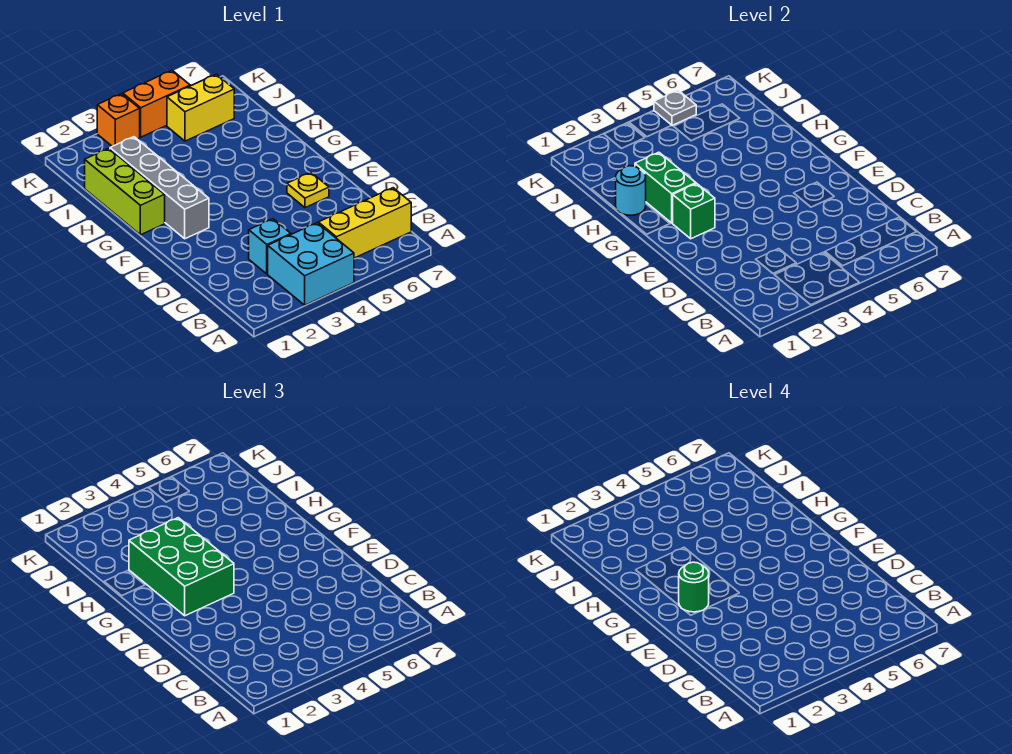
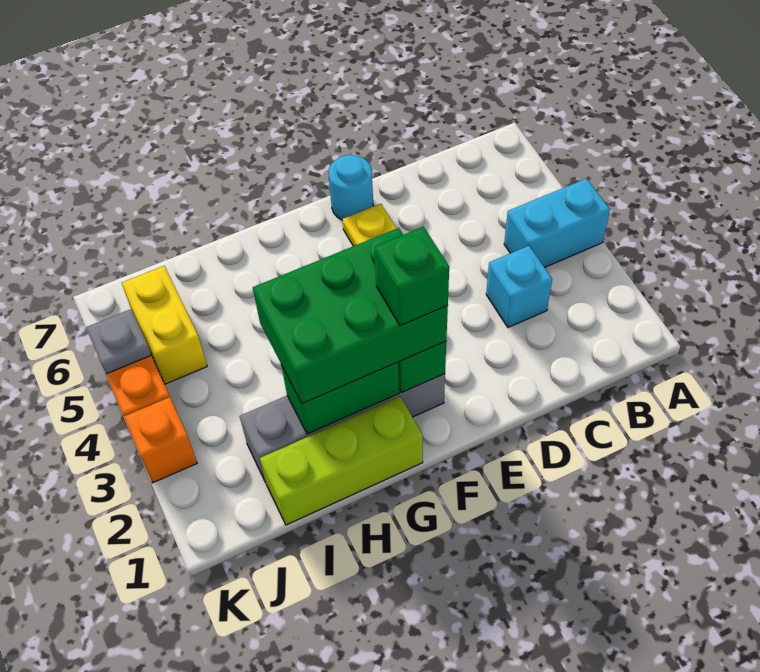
cyan 2x2 brick [268,223,354,305] -> cyan 1x2 brick [504,179,610,267]
yellow 1x3 brick [318,188,411,258] -> none
green 1x1 round brick [679,562,709,612] -> green 1x1 brick [374,227,449,326]
cyan 1x1 round brick [616,166,646,215] -> cyan 1x1 round brick moved to [328,155,373,220]

